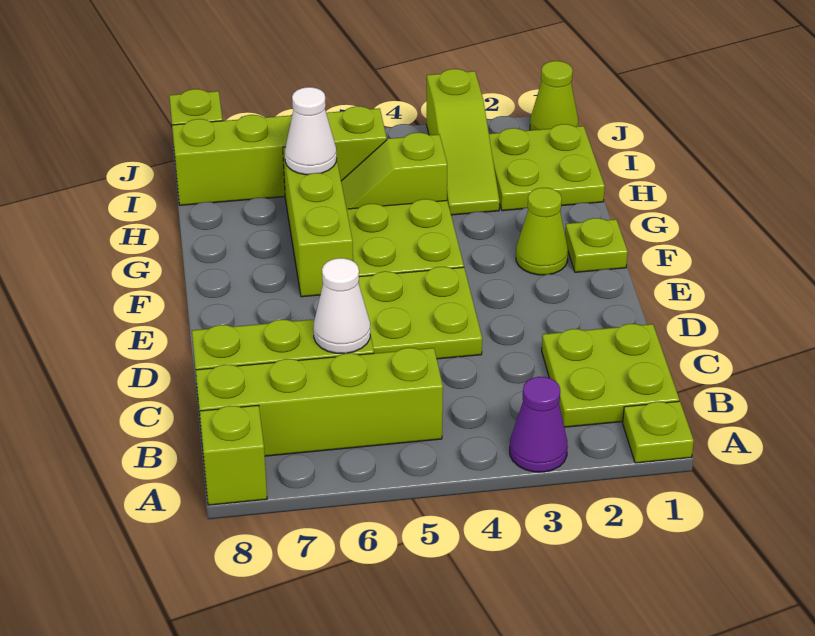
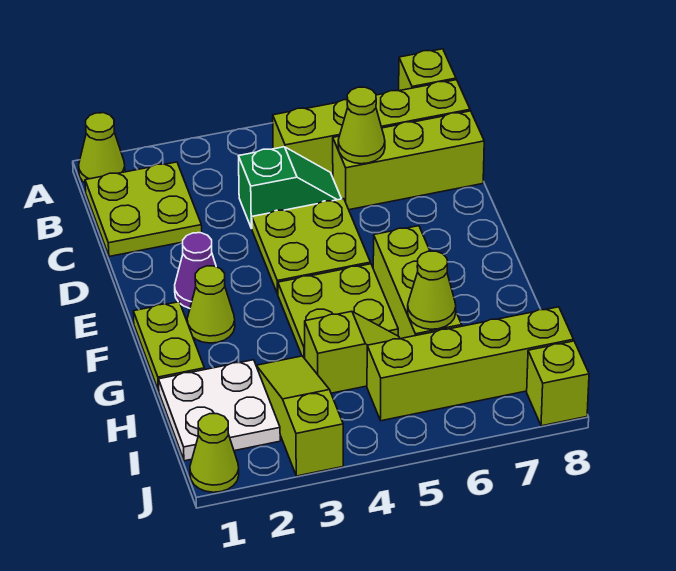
lime 1x1 plate [623,401,694,463] -> lime 1x1 cone [79,113,125,183]
purple 1x1 cone [510,377,568,472] -> purple 1x1 cone moved to [175,233,216,308]
none -> green 1x2 slope [239,147,341,229]
white 1x1 cone [313,258,370,354] -> lime 1x1 cone [338,87,385,164]
lime 1x1 plate [565,218,628,272] -> lime 1x2 plate [133,302,204,391]
lime 2x2 plate [489,124,605,211] -> white 2x2 plate [159,360,280,461]
white 1x1 cone [285,87,337,175] -> lime 1x1 cone [408,251,456,329]

